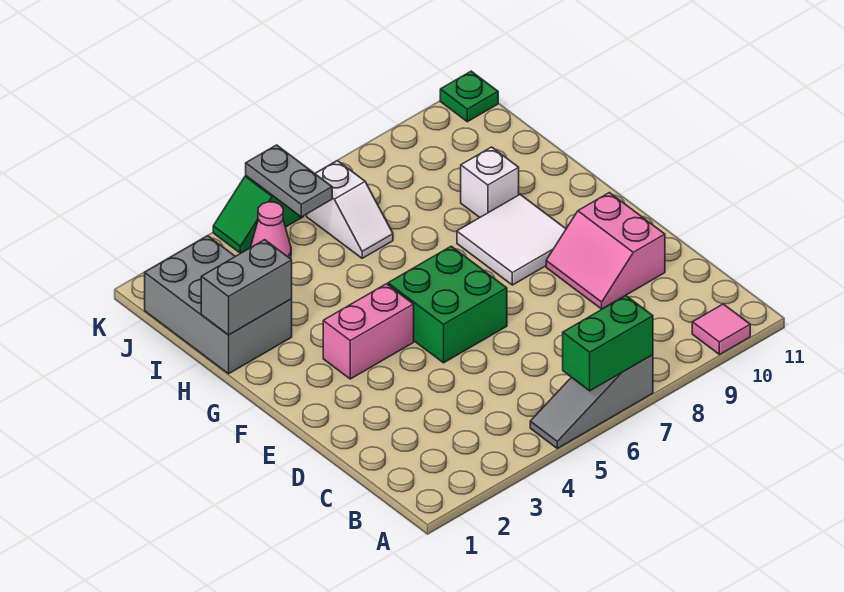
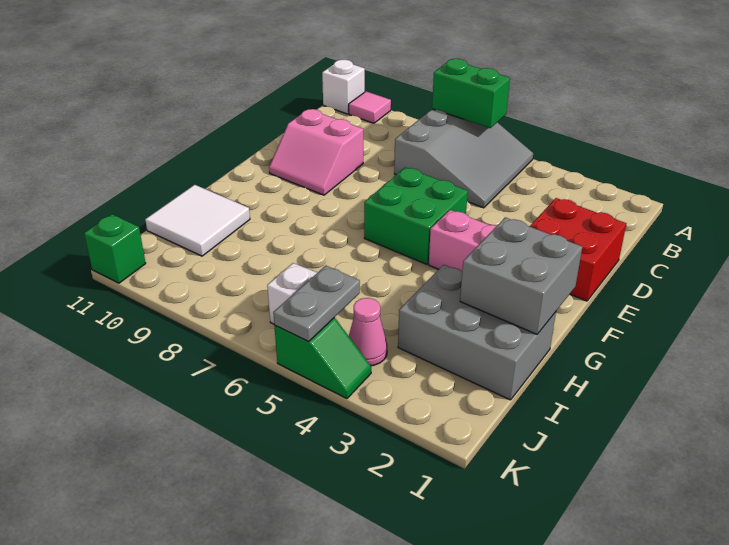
grey 1x3 slope [530,355,653,448] -> grey 3x3 slope [394,109,533,208]
none -> red 2x2 brick [530,198,626,301]
pink 2x2 slope [546,193,665,309] -> pink 2x2 slope turned to [269,109,363,195]
white 2x2 tile [457,195,566,285] -> white 2x2 tile moved to [145,185,250,256]
grey 2x3 brick [145,236,292,374] -> grey 2x3 brick turned to [398,265,556,400]
grey 1x2 brick [201,240,292,335] -> grey 2x2 brick [460,217,582,334]
white 1x1 brick [461,147,519,217] -> white 1x1 brick moved to [322,60,365,114]
green 1x1 plate [440,71,498,122] -> green 1x1 brick [84,214,146,283]

